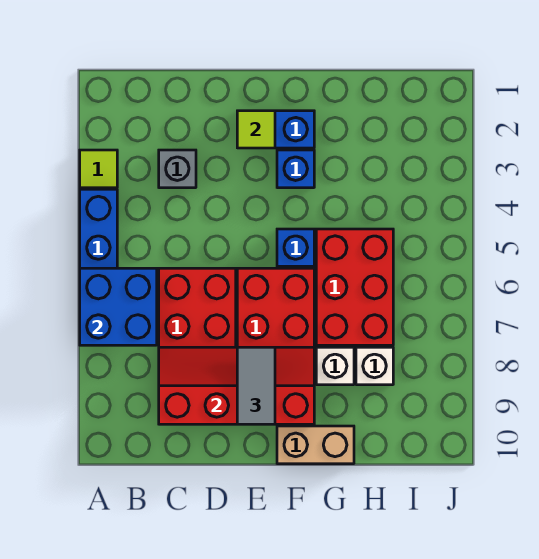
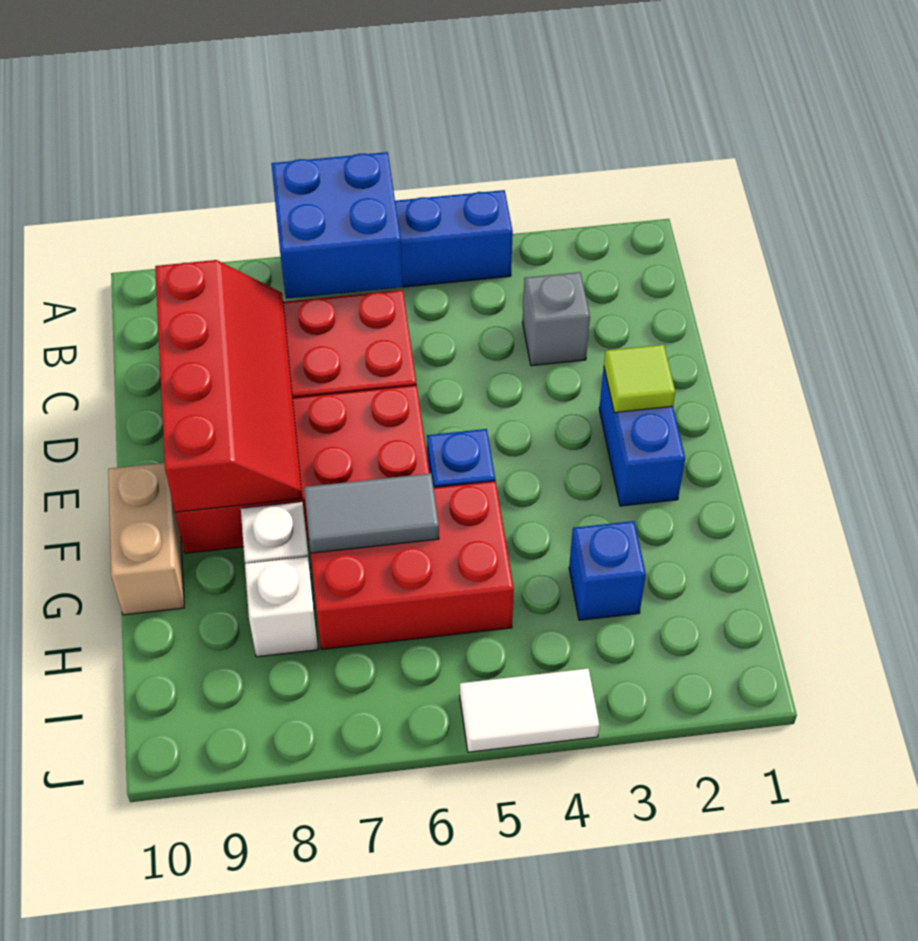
lime 1x1 tile [80,150,117,188] -> none
grey 1x2 tile [237,347,275,424] -> grey 1x2 tile moved to [304,473,439,553]
blue 1x1 brick [277,150,314,188] -> blue 1x1 brick moved to [569,521,646,620]
none -> white 1x2 tile [460,669,599,752]

